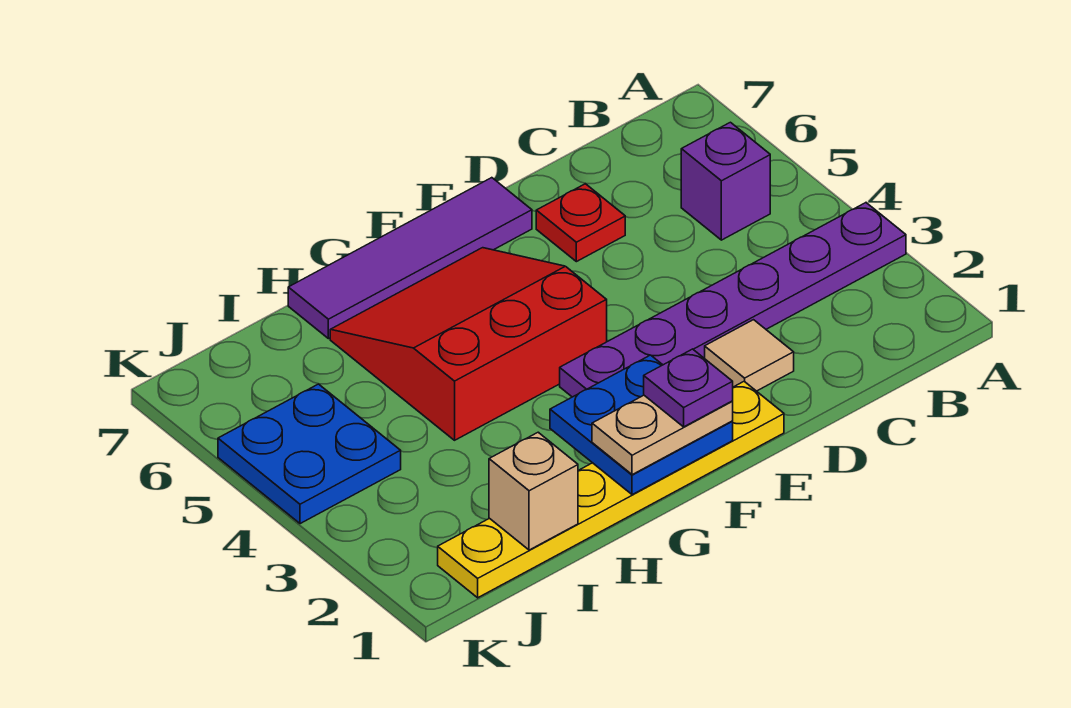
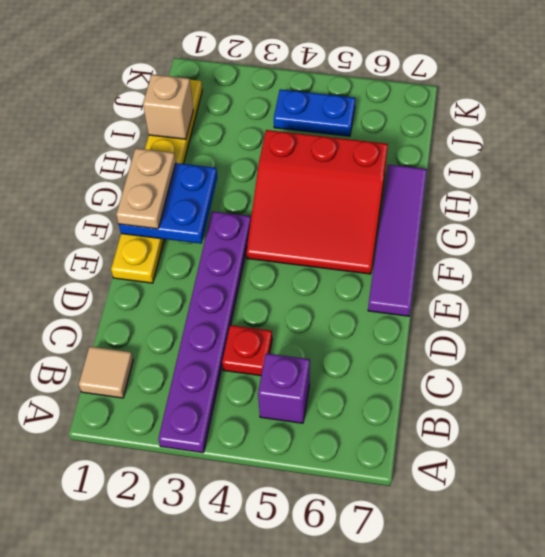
tan 1x1 tile [705,320,794,391] -> tan 1x1 tile moved to [79,346,133,398]
red 1x1 plate [536,184,625,262] -> red 1x1 plate moved to [222,325,272,376]
purple 1x1 plate [644,349,733,427] -> none
red 3x3 slope [330,248,607,440] -> red 3x3 slope turned to [246,130,388,274]
blue 2x2 plate [218,384,401,524] -> blue 1x2 plate [274,89,355,136]

